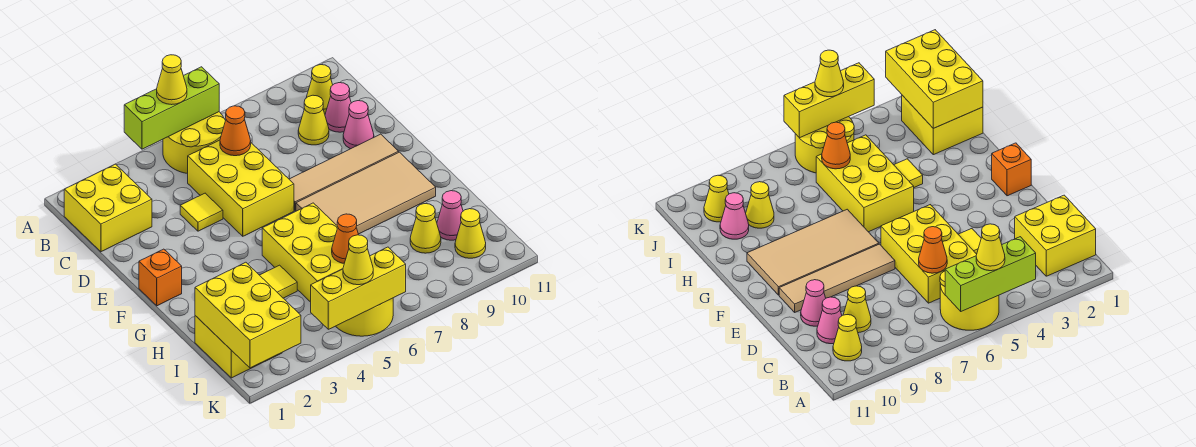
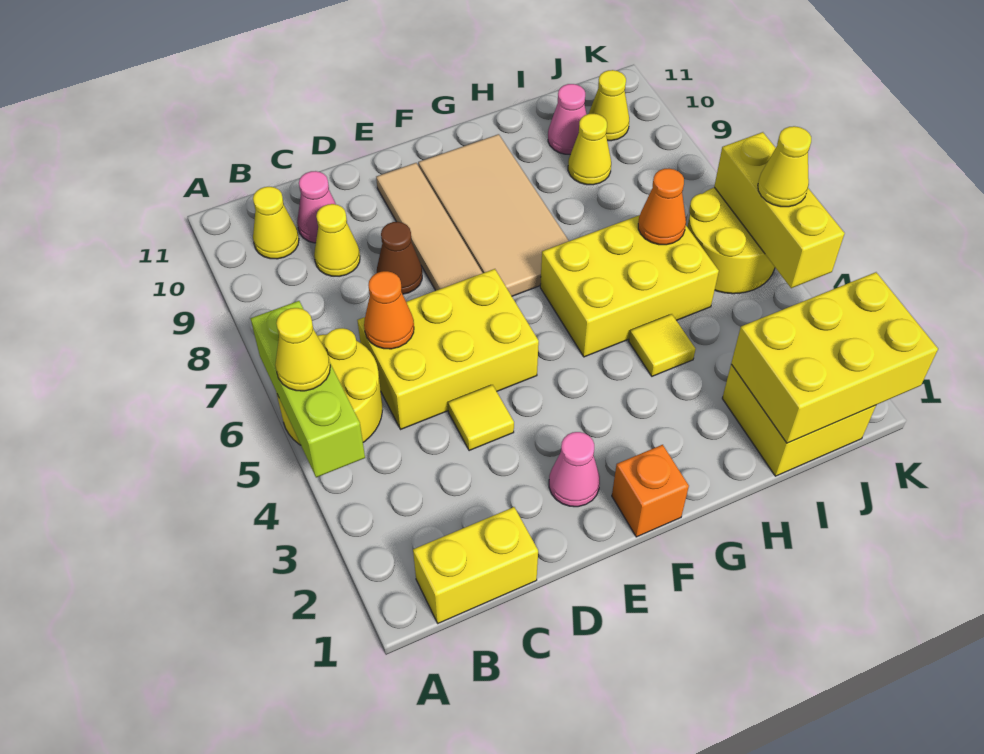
yellow 2x2 brick [64,164,152,252] -> yellow 1x2 brick [413,507,538,623]
none -> brown 1x1 cone [377,222,422,294]
pink 1x1 cone [343,101,374,149] -> pink 1x1 cone moved to [549,432,600,507]

